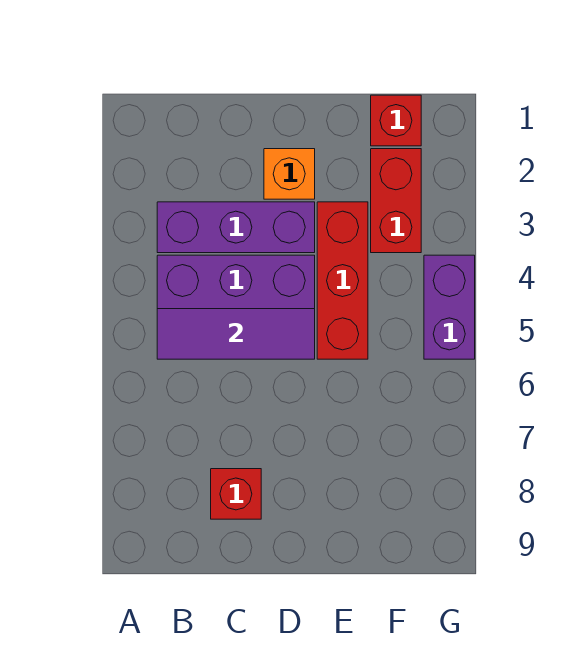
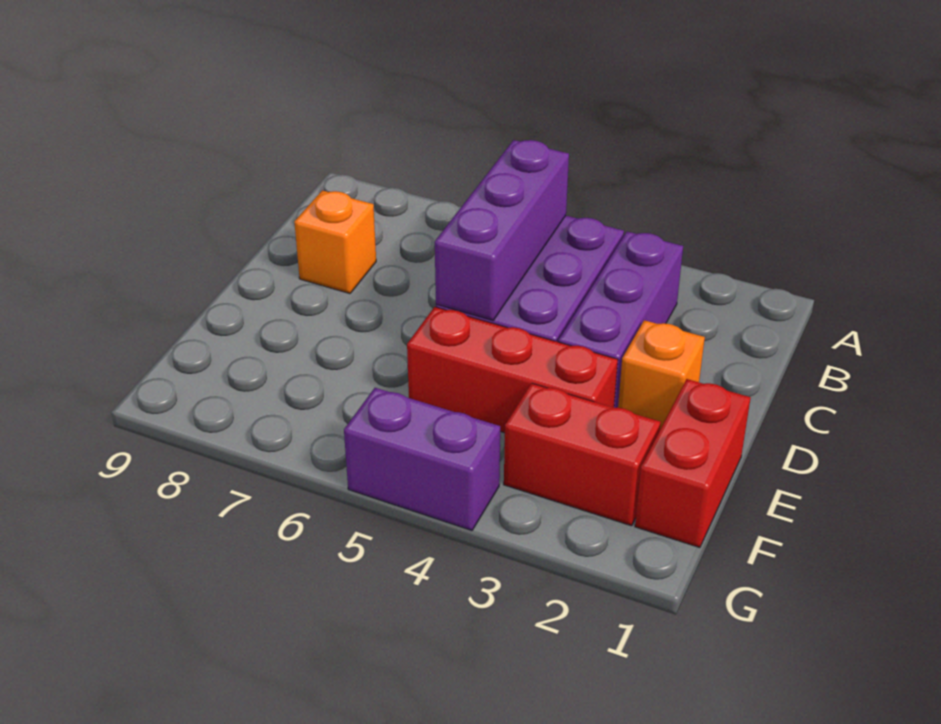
purple 1x3 tile [157,309,315,359] -> purple 1x3 brick [435,140,569,320]
red 1x1 brick [211,469,261,519] -> orange 1x1 brick [294,190,376,294]
red 1x1 brick [371,95,421,146] -> red 1x2 brick [635,379,751,548]

